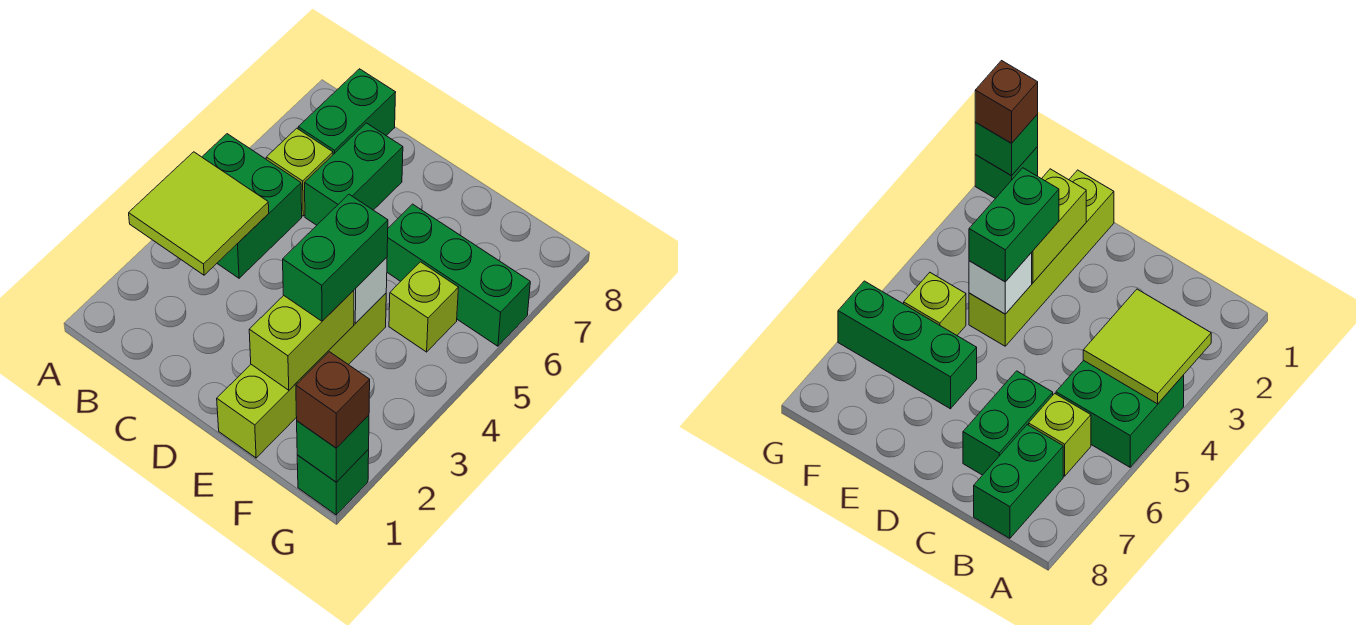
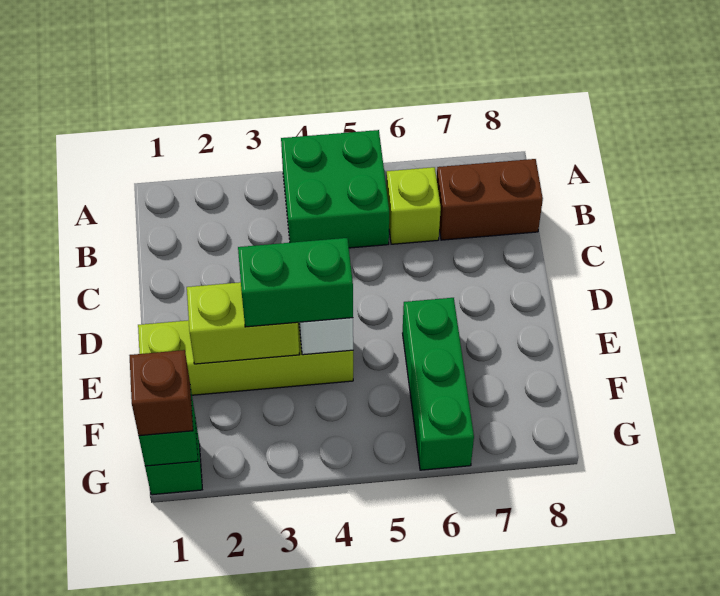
lime 2x2 tile [129,152,269,275] -> none
green 1x2 brick [298,69,396,154] -> brown 1x2 brick [437,159,543,240]
green 1x2 brick [305,123,403,225] -> none
lime 1x1 brick [389,262,459,352] -> none

